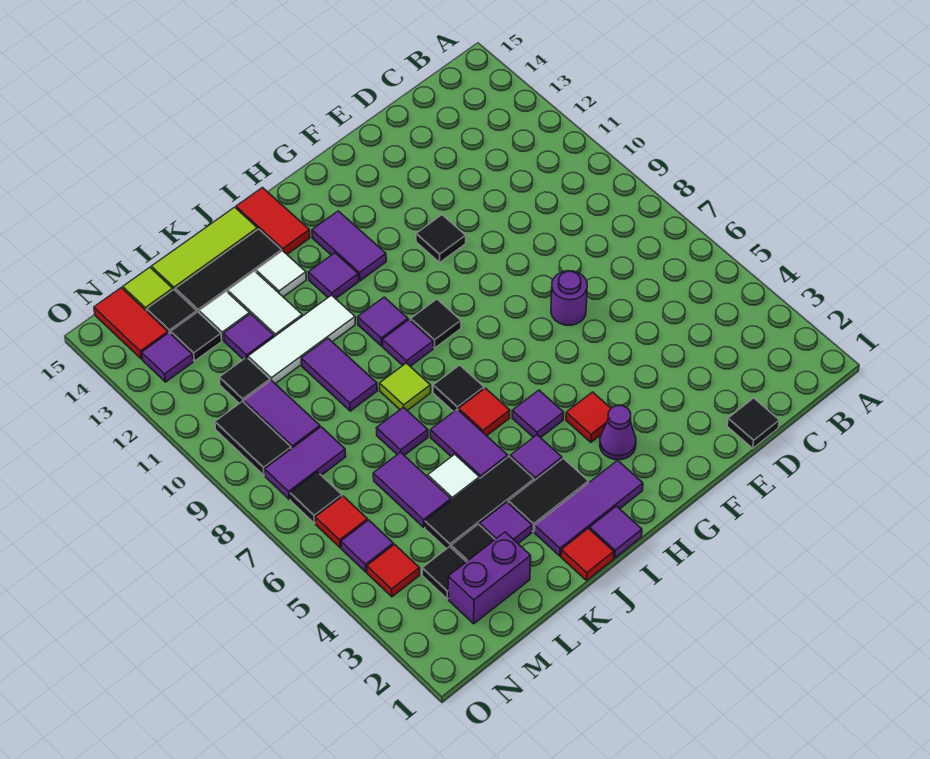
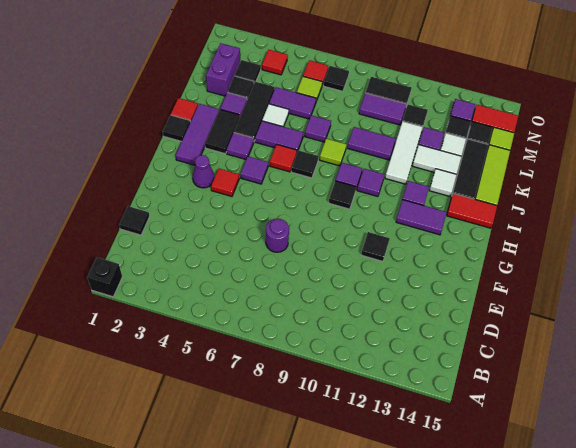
none -> black 1x1 brick [87,257,122,297]
purple 1x1 tile [590,506,642,558] -> black 1x1 tile [163,115,190,142]
none -> lime 1x1 tile [297,76,322,101]
purple 1x2 tile [265,427,346,499] -> none
purple 1x1 tile [341,520,393,572] -> none

